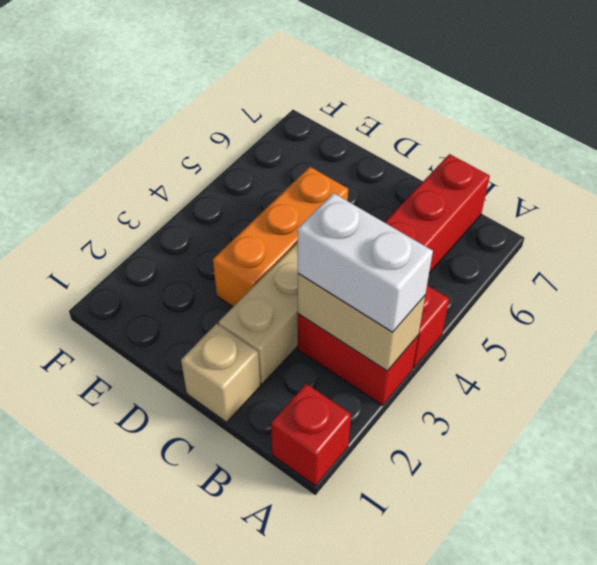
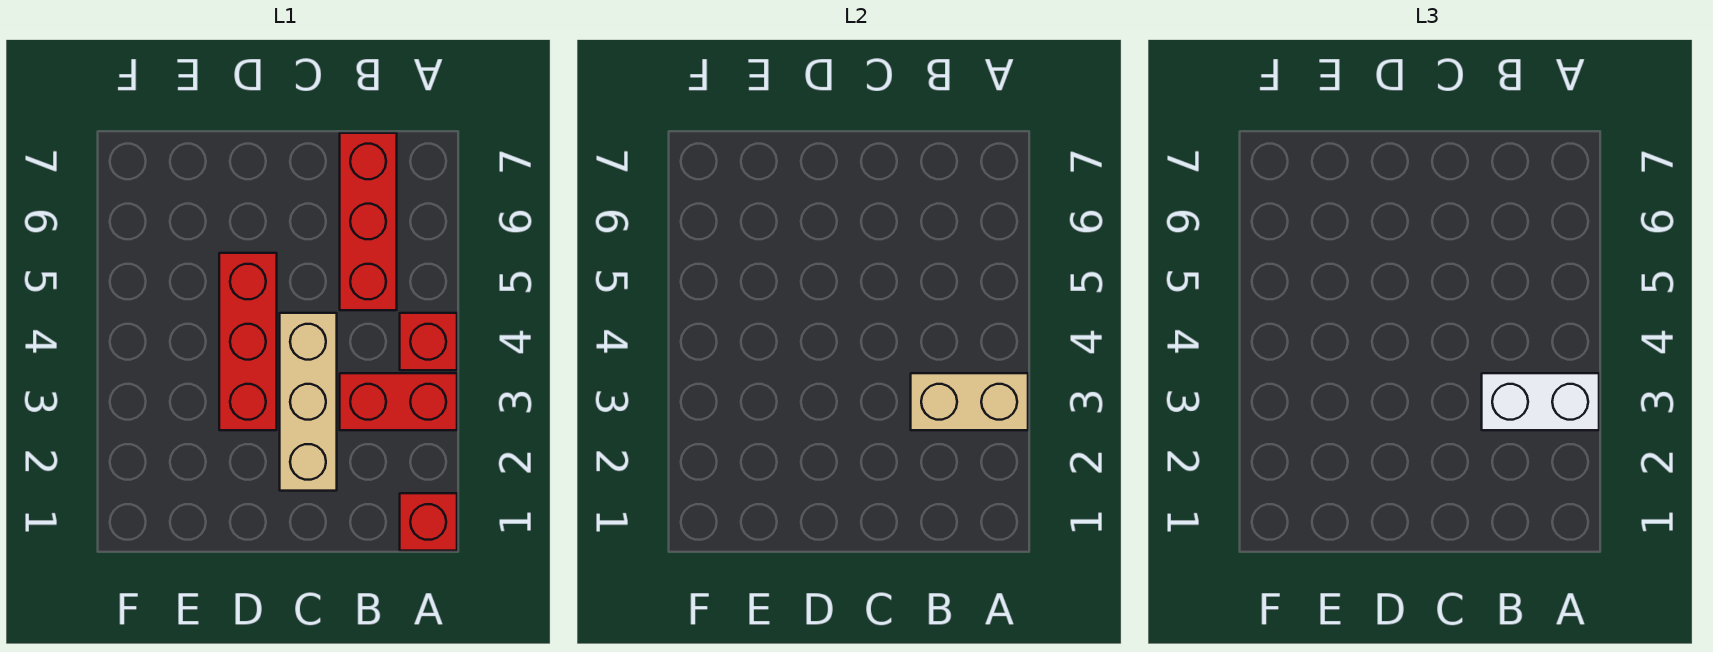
tan 1x1 brick [181,324,260,422] -> none
orange 1x3 brick [213,167,348,307] -> red 1x3 brick [219,253,277,430]

